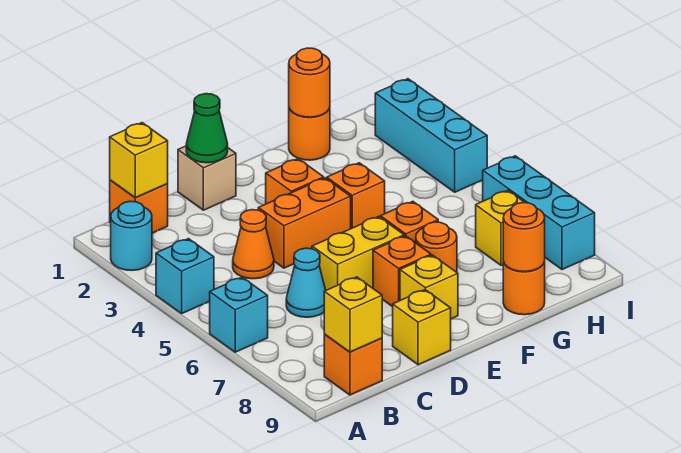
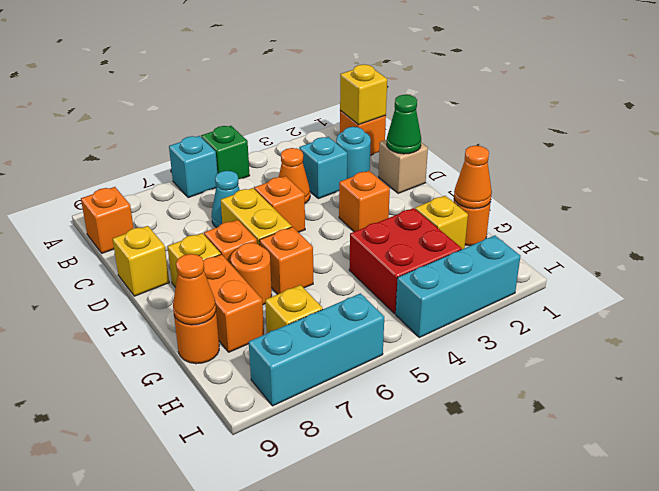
cyan 1x1 round brick [111,201,152,270] -> cyan 1x1 round brick moved to [336,127,371,179]
cyan 1x1 brick [156,239,214,314] -> cyan 1x1 brick moved to [299,137,347,199]
none -> green 1x1 brick [201,126,250,179]
yellow 1x1 brick [324,277,382,352] -> yellow 1x1 brick moved to [415,196,468,249]
orange 1x2 brick [258,178,351,268] -> orange 1x2 brick moved to [203,254,264,352]
orange 1x1 brick [327,163,385,229] -> orange 1x1 brick moved to [254,176,305,232]
orange 1x1 round brick [289,48,330,117] -> orange 1x1 cone [454,146,492,209]
none -> red 2x2 brick [349,208,462,314]
orange 1x1 round brick [503,203,545,272] -> orange 1x1 cone [173,254,216,325]

